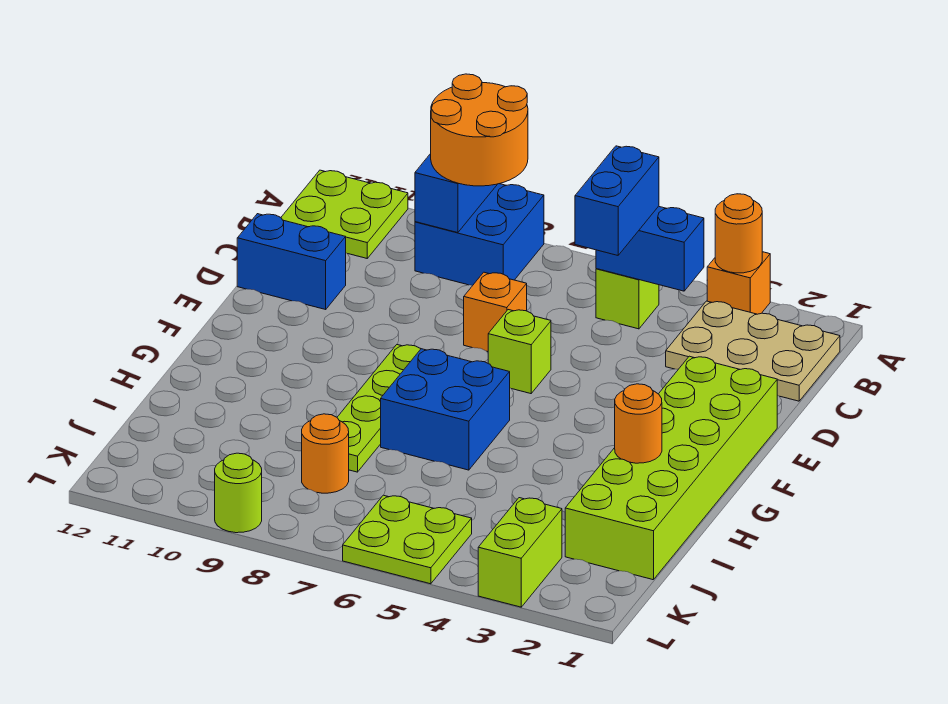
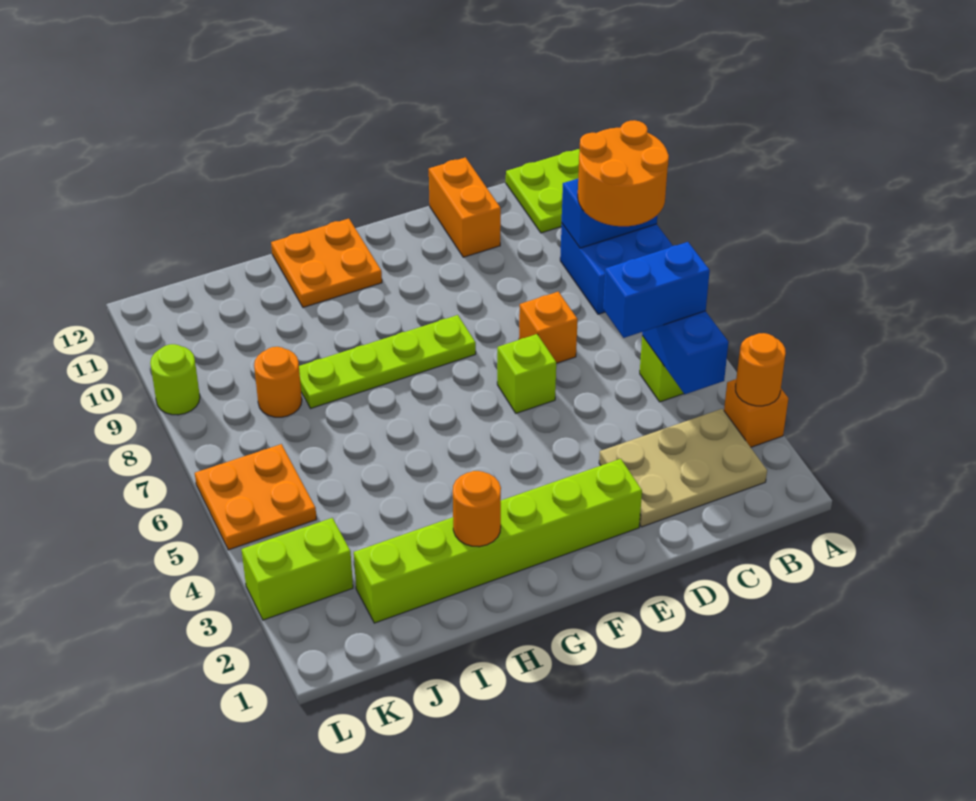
tan 2x3 plate [666,301,840,401] -> tan 2x3 plate turned to [599,409,767,527]
blue 1x2 brick [237,214,346,309] -> orange 1x2 brick [429,157,501,257]
lime 2x6 brick [565,356,777,580] -> lime 1x6 brick [354,459,642,623]
blue 2x2 brick [381,349,510,470] -> none
none -> orange 2x2 plate [271,219,382,307]
lime 2x2 plate [343,495,472,584] -> orange 2x2 plate [195,444,317,550]

